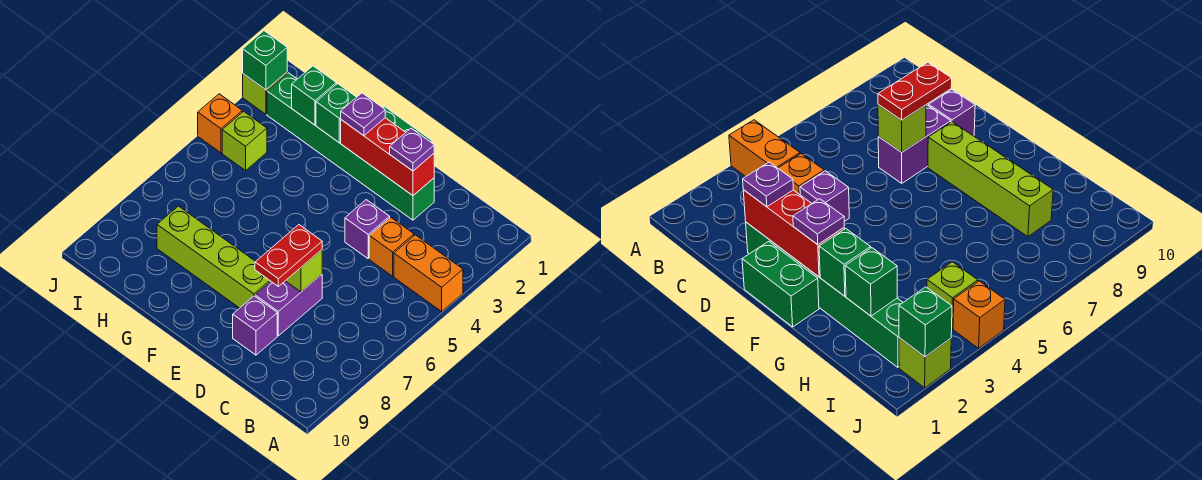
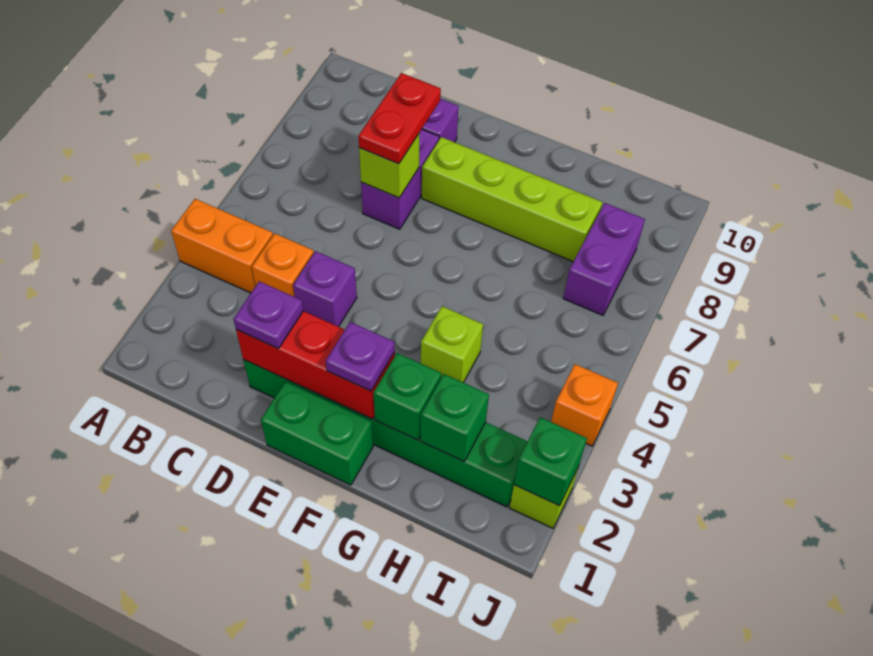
lime 1x1 brick [222,111,267,170] -> lime 1x1 brick moved to [421,306,483,383]
none -> purple 1x2 brick [563,203,645,315]

